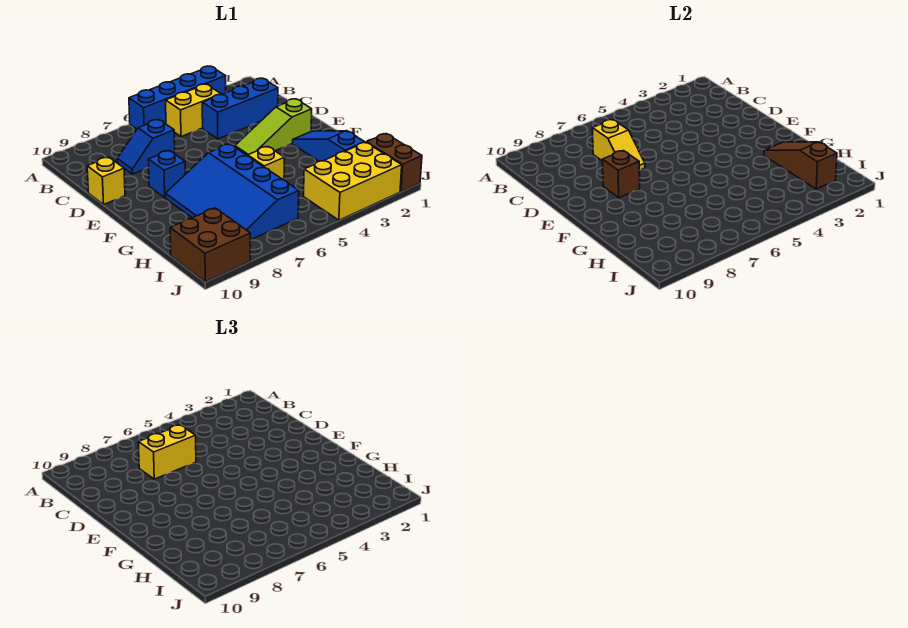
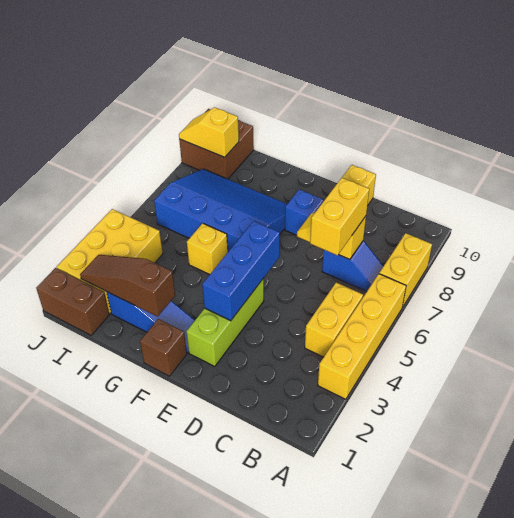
blue 1x4 brick [129,66,226,129] -> yellow 1x4 brick [318,274,406,399]
none -> yellow 1x2 brick [379,233,432,307]
blue 1x3 brick [202,78,278,139] -> blue 1x3 brick moved to [202,221,280,321]
blue 1x2 slope [117,120,175,174] -> blue 1x2 slope turned to [322,241,384,292]
lime 1x3 slope [235,99,312,156] -> lime 1x3 brick [186,278,264,367]
brown 1x1 brick [602,151,640,198] -> brown 1x1 brick moved to [140,319,187,376]
brown 1x3 slope [764,142,837,189] -> brown 1x3 slope turned to [80,255,175,317]
none -> yellow 1x2 slope [179,107,239,157]

